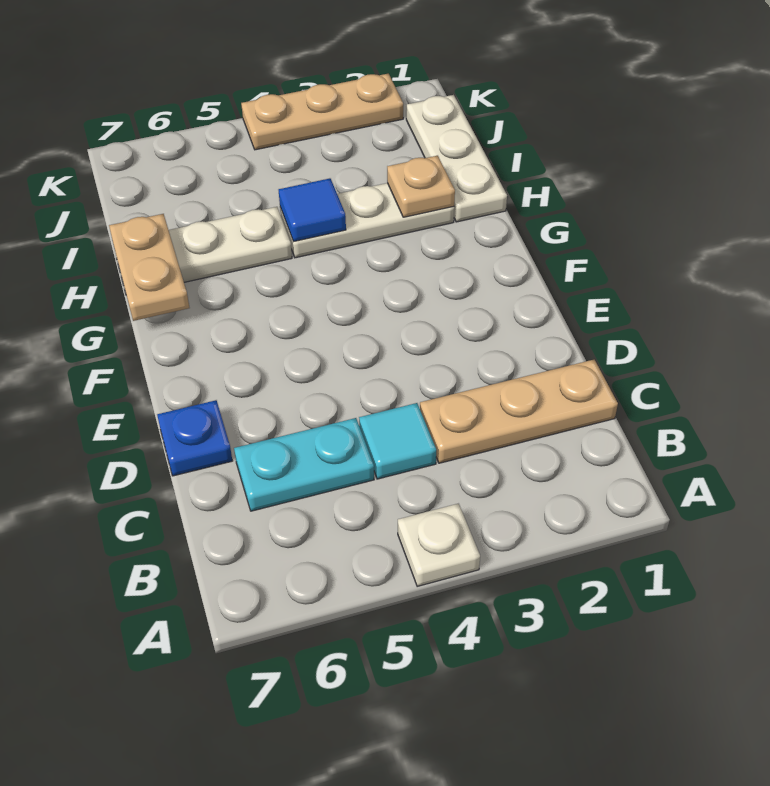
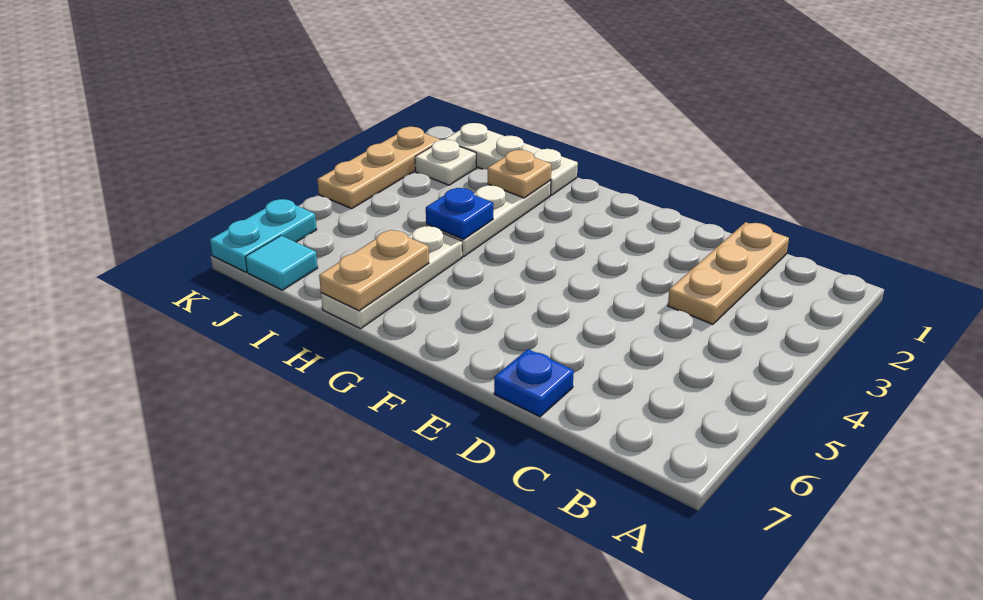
white 1x1 plate [398,504,480,587] -> white 1x1 plate moved to [415,140,476,185]
cyan 1x1 tile [359,403,436,479] -> cyan 1x1 tile moved to [245,236,318,290]
cyan 1x2 plate [234,418,374,511] -> cyan 1x2 plate moved to [210,199,317,272]
tan 1x2 plate [109,214,189,321] -> tan 1x2 plate turned to [319,230,429,311]
blue 1x1 tile [279,178,346,242] -> blue 1x1 plate [426,188,493,239]

